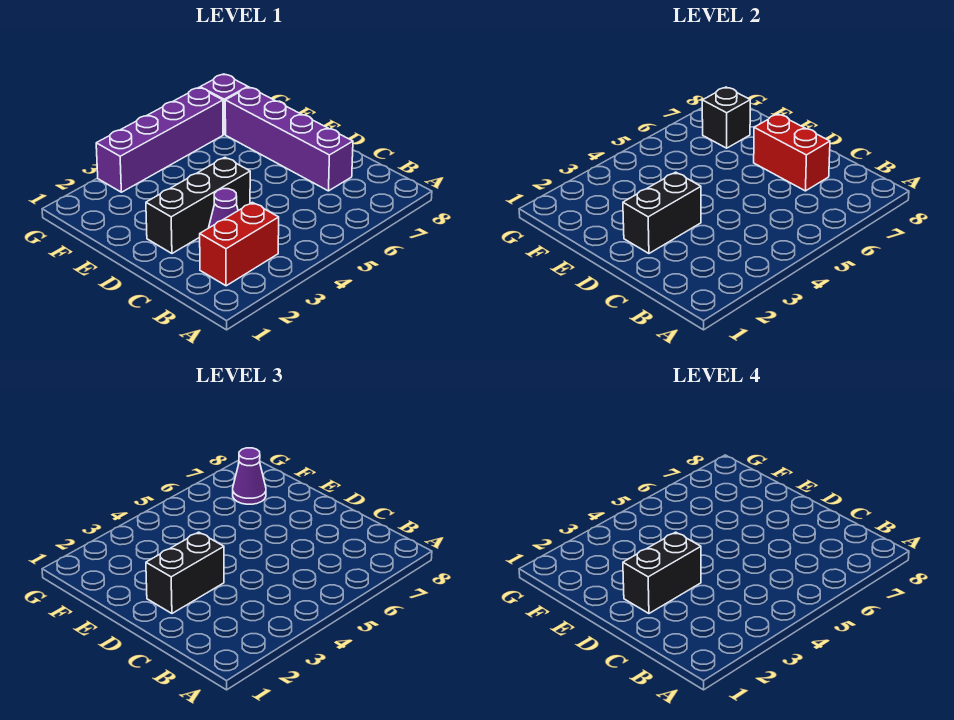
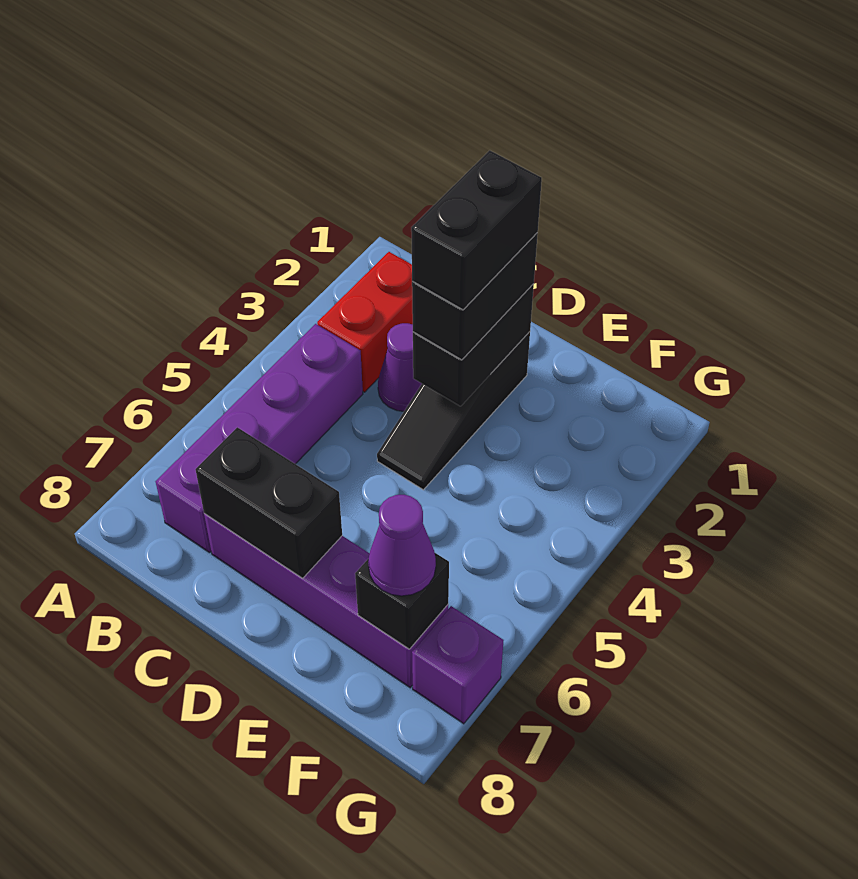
red 1x2 brick [754,114,830,191] -> black 1x2 brick [195,427,342,578]
black 1x3 brick [146,157,250,253] -> black 1x3 slope [377,332,530,490]
purple 1x4 brick [96,88,223,192] -> purple 1x4 brick moved to [156,324,363,553]

